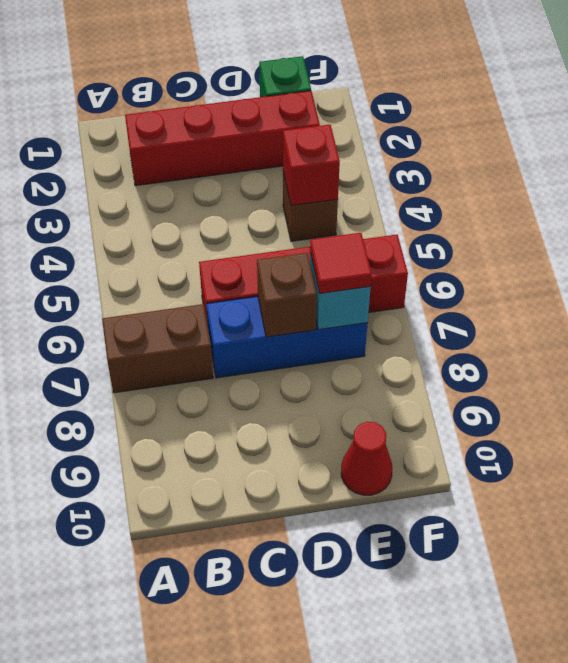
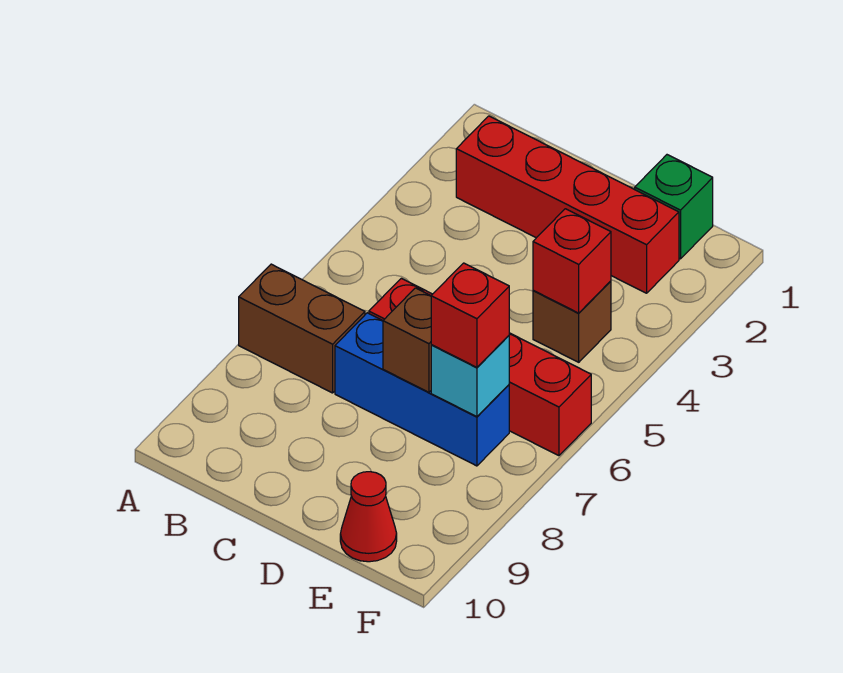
red 1x1 tile [310,233,372,294] -> red 1x1 brick [431,263,509,367]

